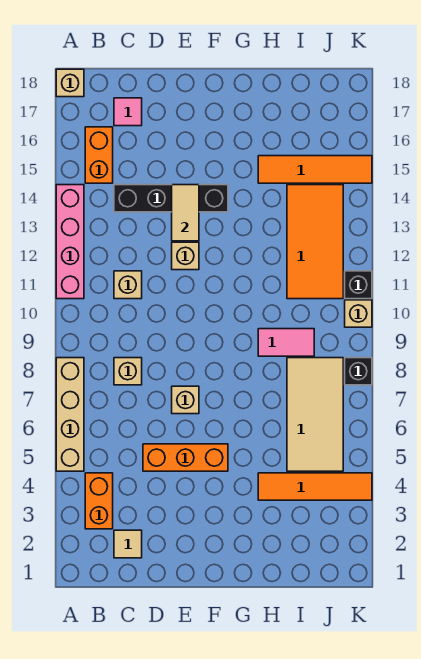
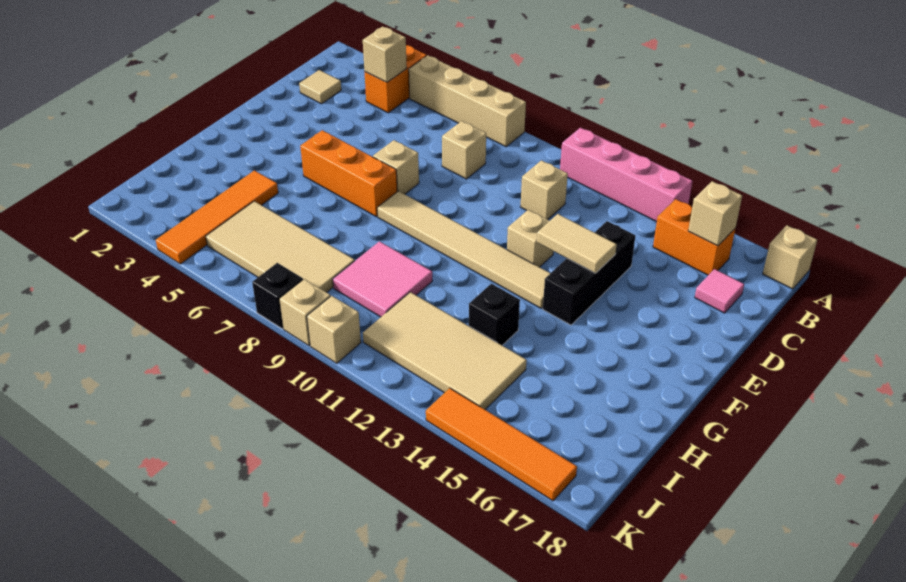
orange 1x2 brick [85,473,113,529] -> orange 1x2 brick turned to [365,45,427,113]
none -> tan 1x1 brick [363,26,407,82]
none -> tan 1x1 brick [688,181,742,246]
black 1x4 brick [114,185,228,212] -> black 1x3 brick [543,221,635,325]
orange 1x3 brick [143,444,228,471] -> orange 1x3 brick turned to [300,130,397,217]
none -> tan 1x6 tile [377,191,550,308]
pink 1x2 tile [258,329,314,356] -> pink 2x2 tile [333,241,432,317]
orange 1x4 tile [258,156,372,183] -> orange 1x4 tile turned to [426,388,577,501]
orange 2x4 tile [287,185,343,299] -> tan 2x4 tile [363,292,527,409]
none -> tan 1x1 brick [279,279,331,346]
black 1x1 brick [345,271,372,299] -> black 1x1 brick moved to [469,284,520,345]

